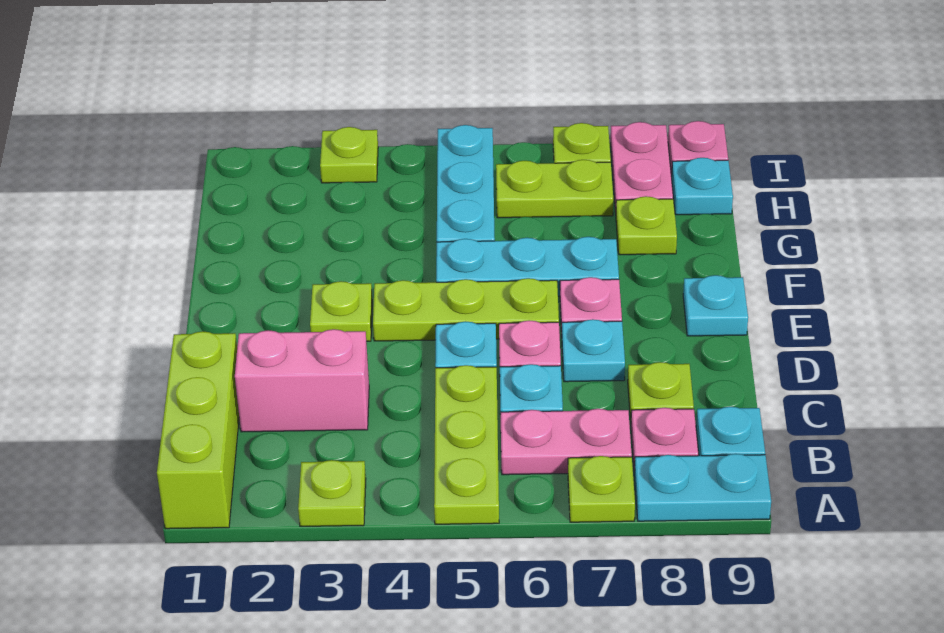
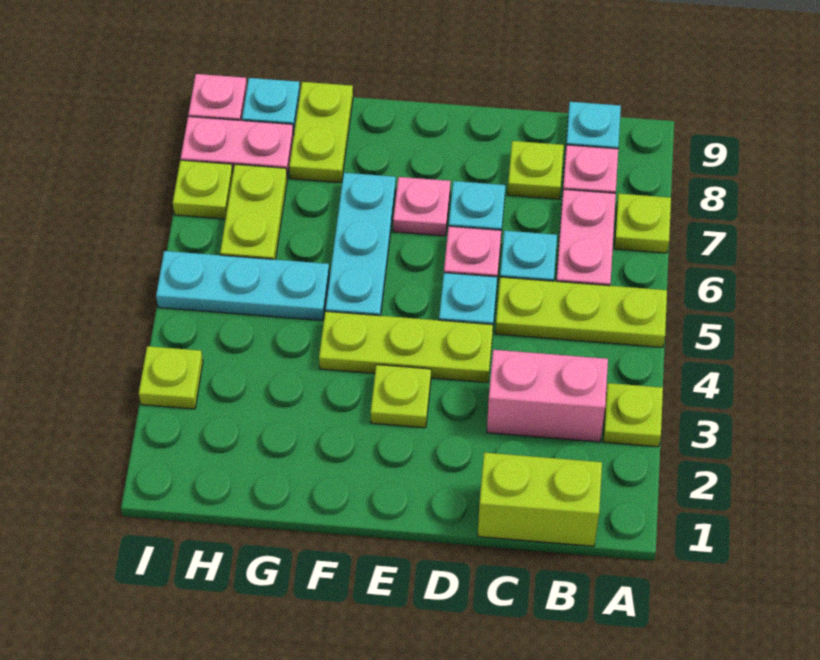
lime 1x3 brick [157,331,239,529] -> lime 1x2 brick [478,453,602,546]
cyan 1x2 plate [634,454,771,521] -> none
pink 1x2 brick [235,329,369,432] -> pink 1x2 brick turned to [487,350,608,442]
lime 1x3 plate [373,278,559,341] -> lime 1x3 plate turned to [319,311,493,383]
cyan 1x1 plate [683,275,748,336] -> none
lime 1x1 plate [616,196,677,255] -> lime 1x2 plate [289,82,353,183]

